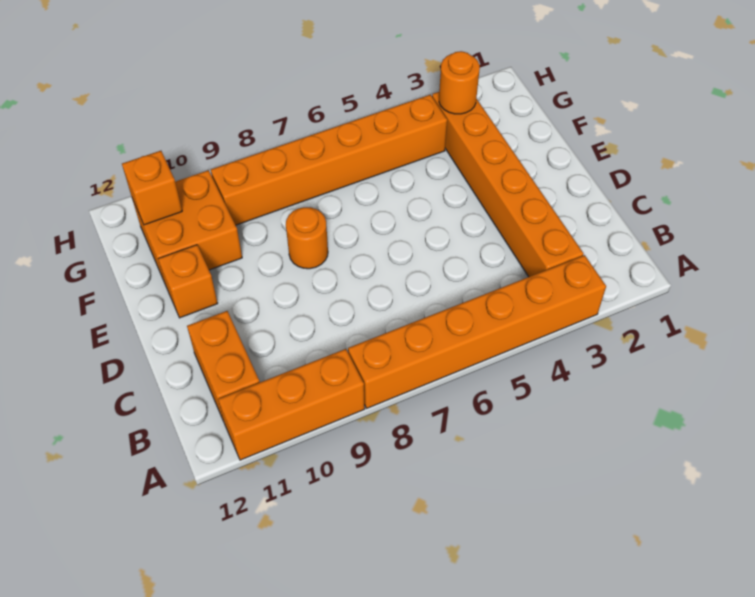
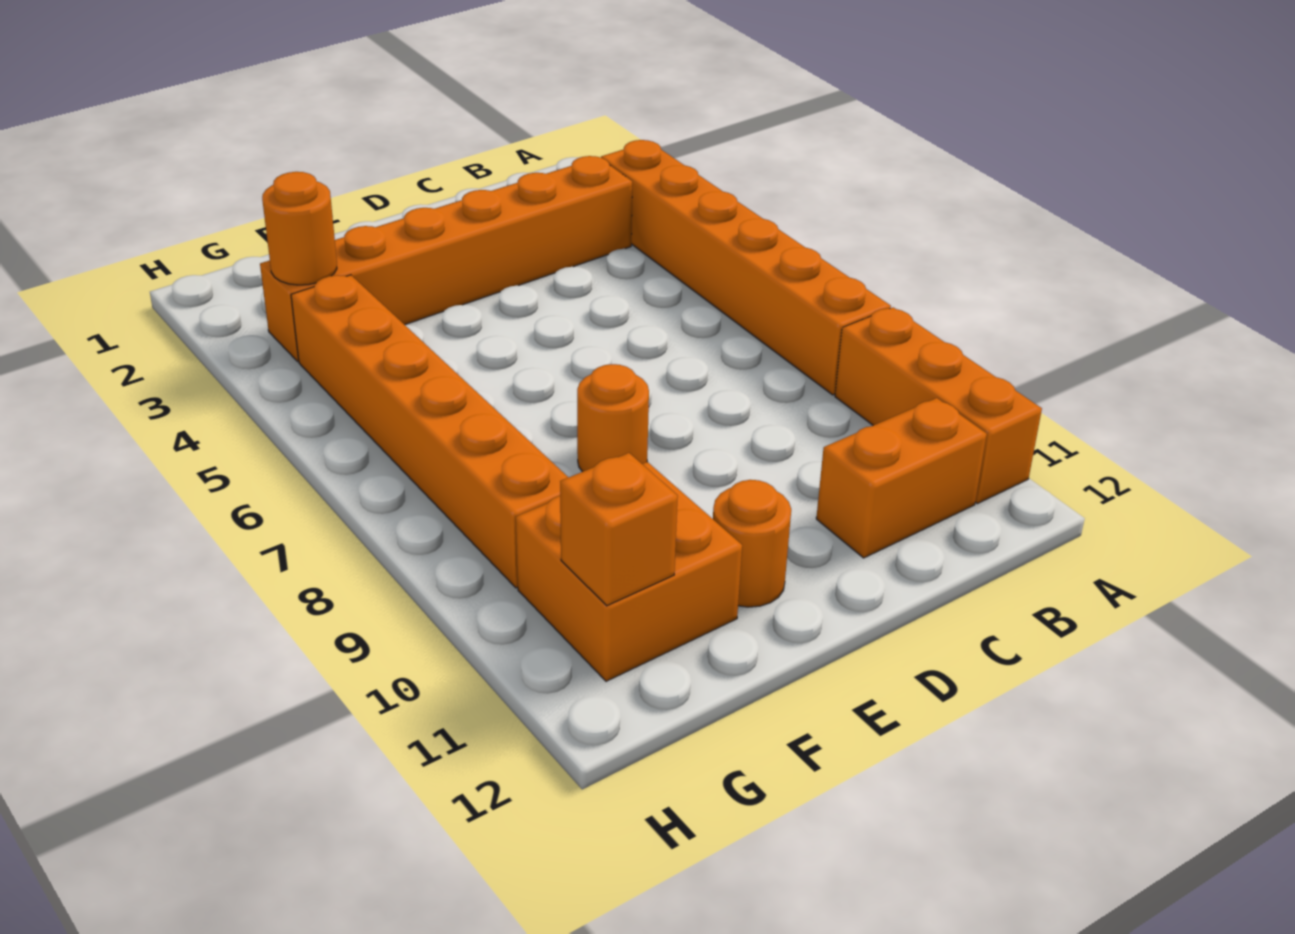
orange 1x1 brick [158,245,218,318] -> orange 1x1 round brick [713,480,791,607]

